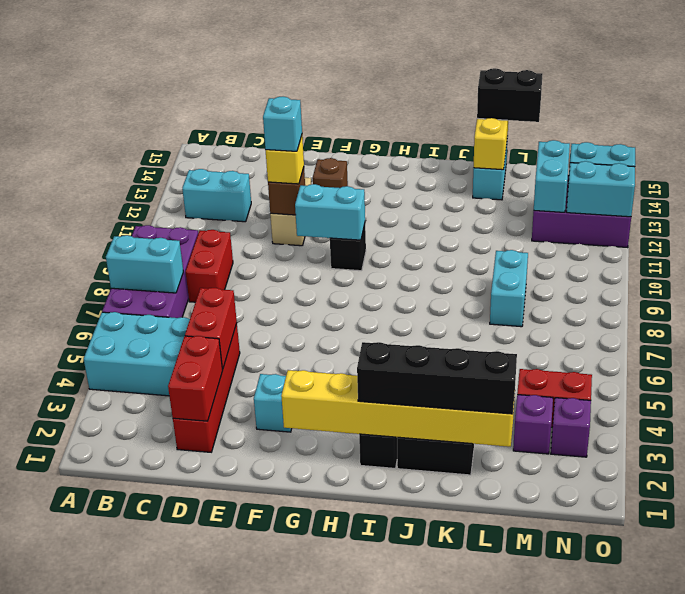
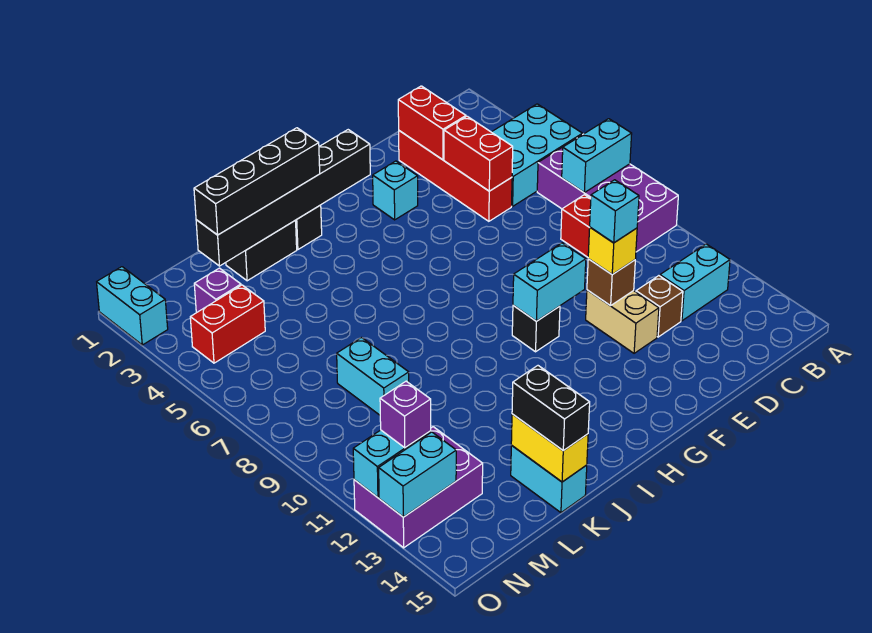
brown 1x1 brick [313,158,348,188] -> brown 1x1 brick moved to [636,276,683,337]
yellow 1x6 brick [281,370,515,447] -> black 1x6 brick [196,130,370,266]
black 1x2 brick [477,68,542,122] -> black 1x2 brick turned to [512,366,590,451]
cyan 1x2 brick [534,140,570,212] -> cyan 1x2 brick moved to [97,267,168,345]
purple 1x1 brick [551,398,591,457] -> purple 1x1 brick moved to [380,381,431,448]

